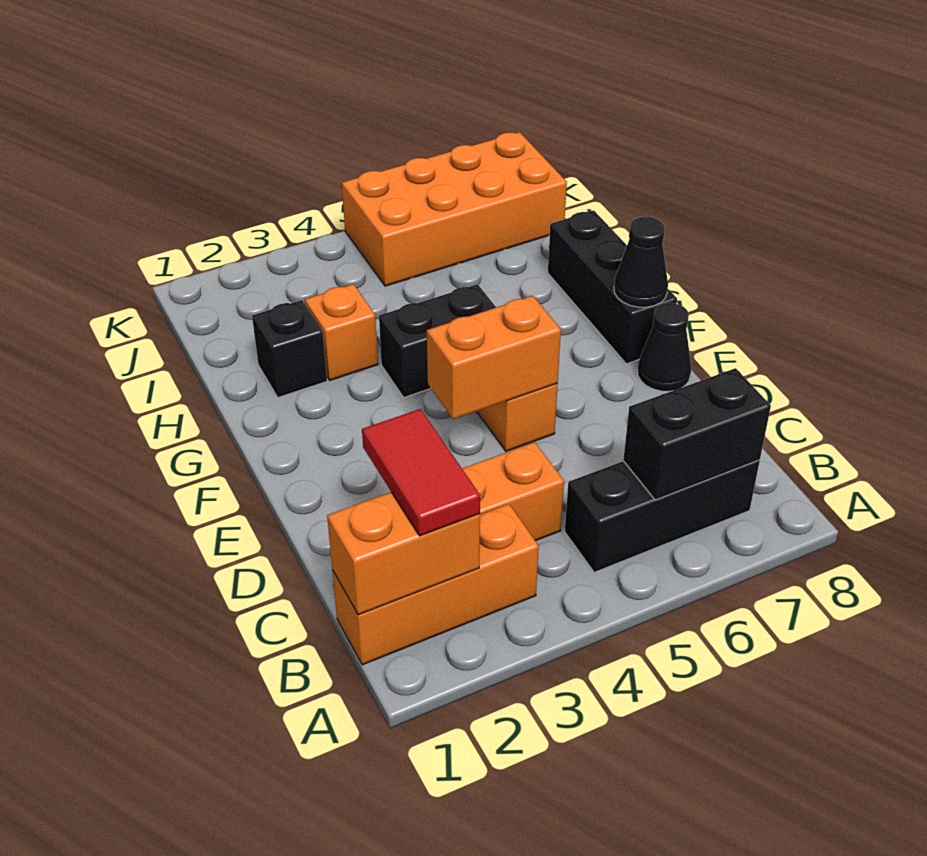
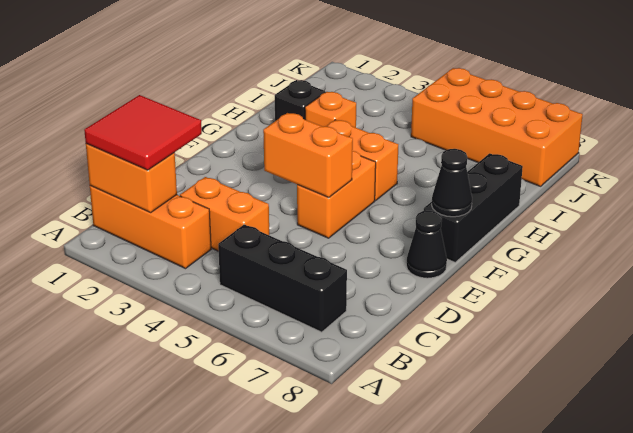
red 1x2 tile [362,409,480,536] -> red 2x2 tile [84,95,202,170]
black 1x2 brick [623,368,771,500] -> none
black 1x2 brick [379,284,496,397] -> orange 1x2 brick [327,120,398,200]

